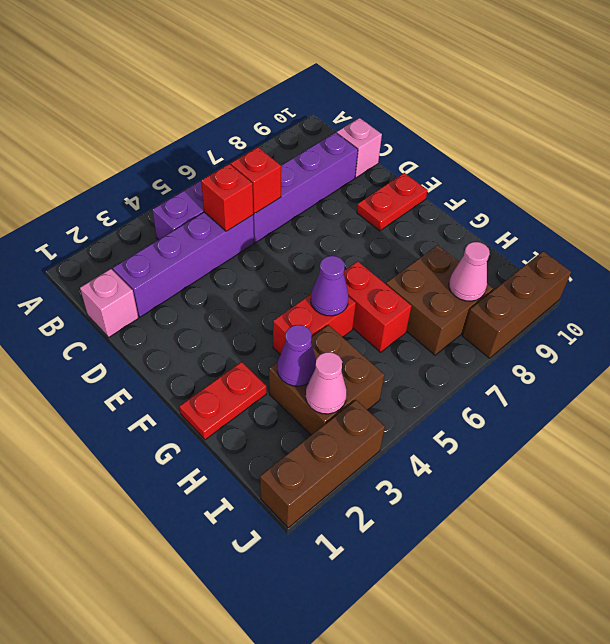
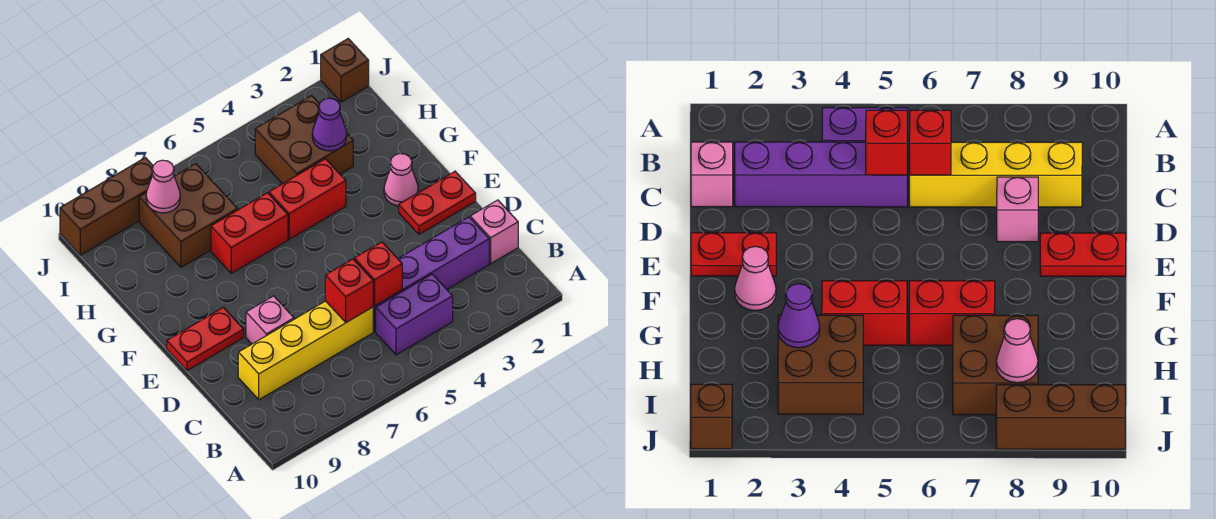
purple 1x4 brick [253,133,358,243] -> yellow 1x4 brick [238,301,373,400]
pink 1x1 brick [337,118,382,178] -> pink 1x1 brick moved to [246,296,294,344]
red 1x2 plate [179,362,266,440] -> red 1x2 plate moved to [399,171,476,234]
purple 1x1 cone [311,256,349,316] -> none
red 1x2 brick [344,261,412,352] -> red 1x2 brick turned to [211,193,288,273]
pink 1x1 cone [306,352,347,414] -> pink 1x1 cone moved to [384,154,418,206]
brown 1x3 brick [260,400,385,528] -> brown 1x1 brick [321,39,369,102]

